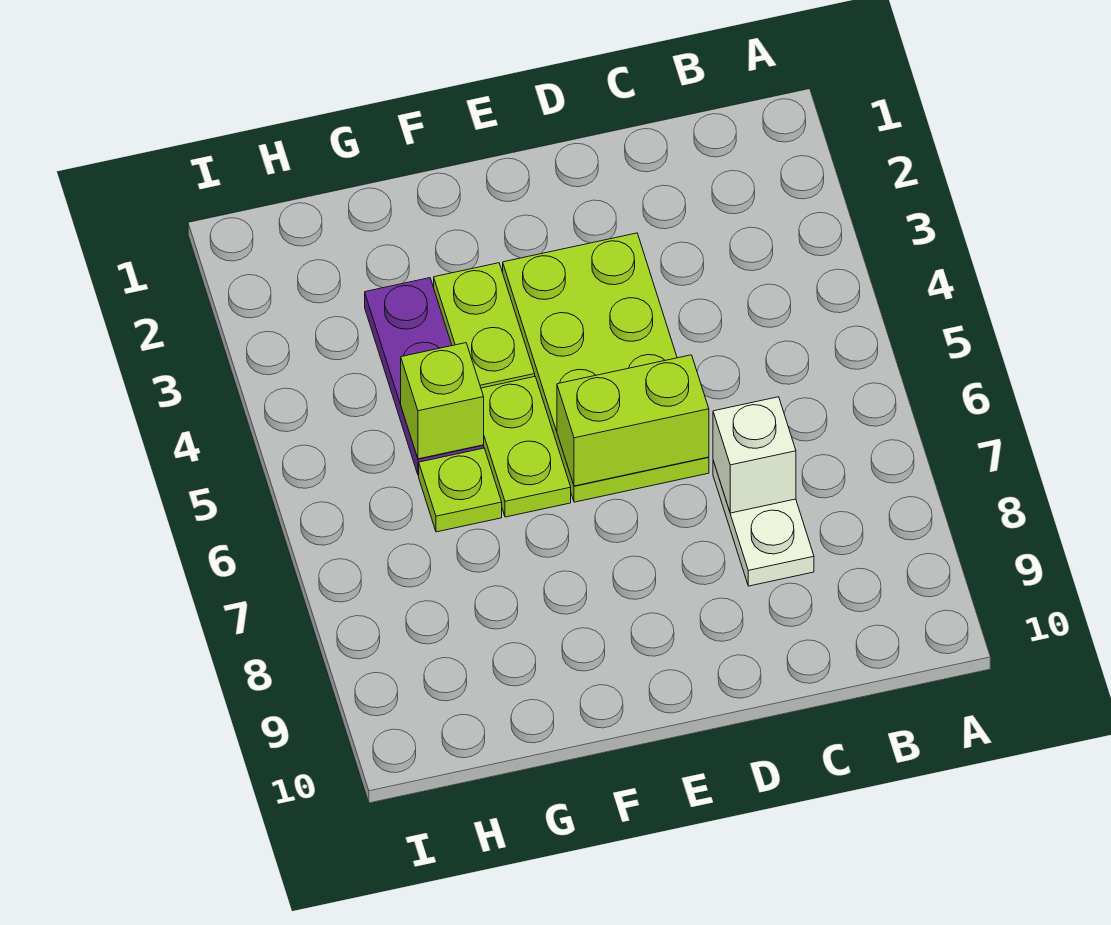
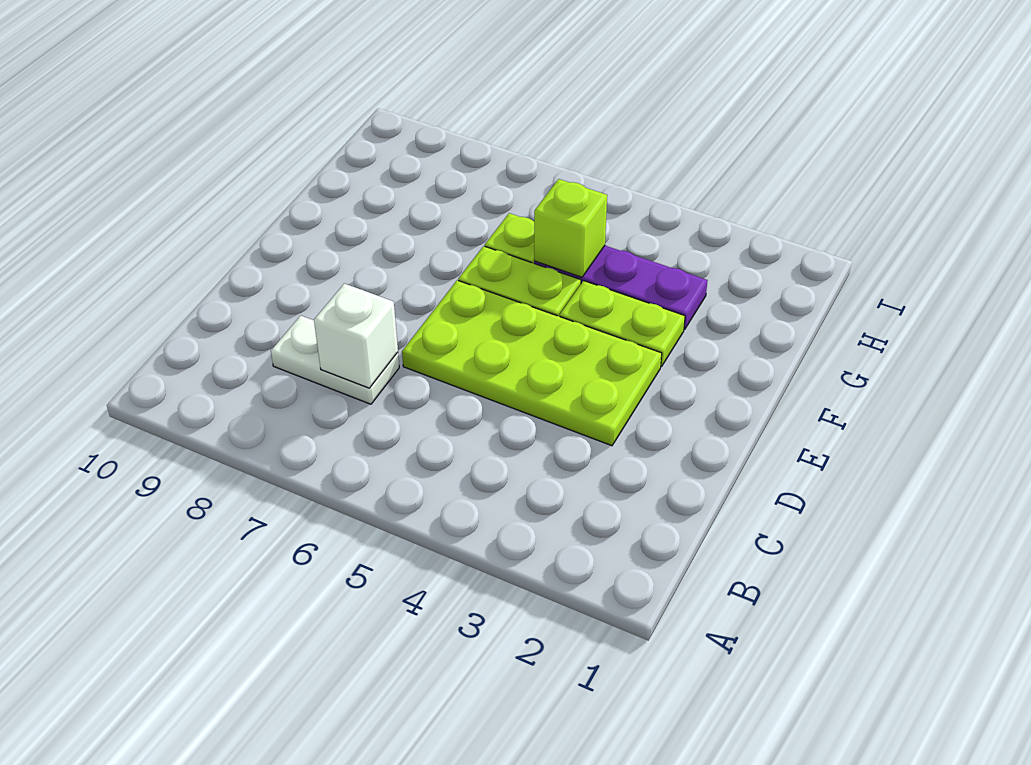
lime 1x2 brick [557,355,709,486] -> none

